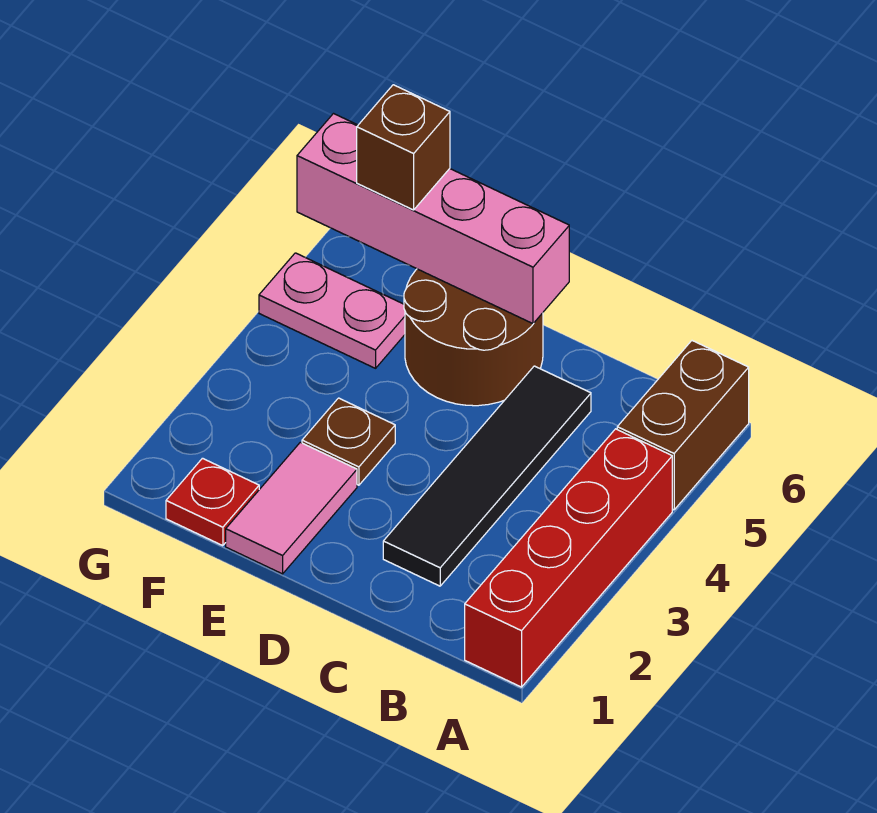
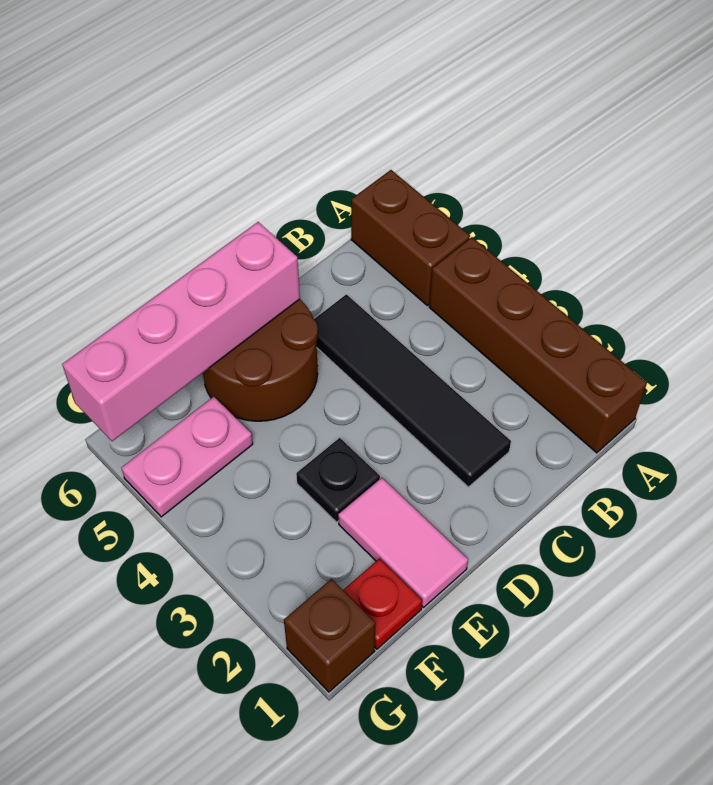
red 1x4 brick [465,429,672,687] -> brown 1x4 brick [429,237,647,453]
brown 1x1 plate [302,398,395,485] -> black 1x1 plate [296,438,380,522]
brown 1x1 brick [357,85,450,210] -> brown 1x1 brick moved to [284,579,376,692]

